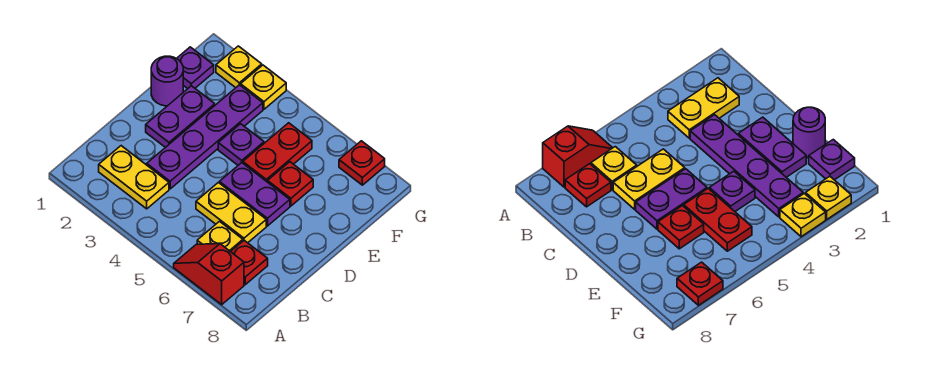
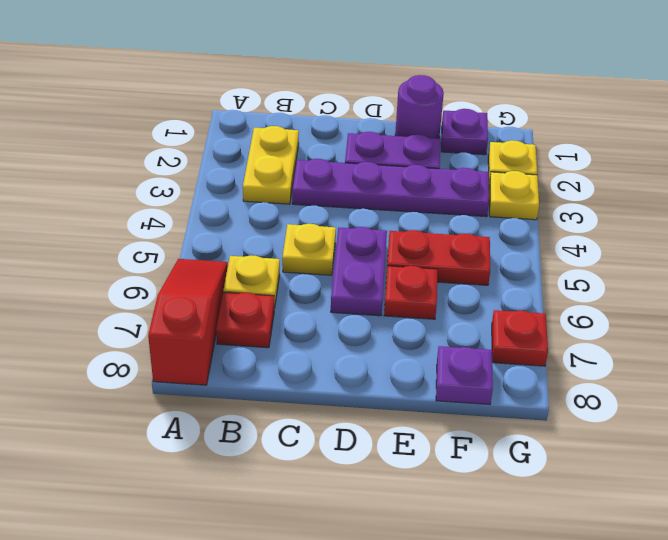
red 1x2 slope [174,244,244,304] -> red 1x3 slope [148,259,228,385]
yellow 1x2 plate [196,183,266,243] -> yellow 1x1 plate [282,224,336,275]
purple 1x1 plate [218,124,264,165] -> purple 1x1 plate moved to [436,346,493,405]

